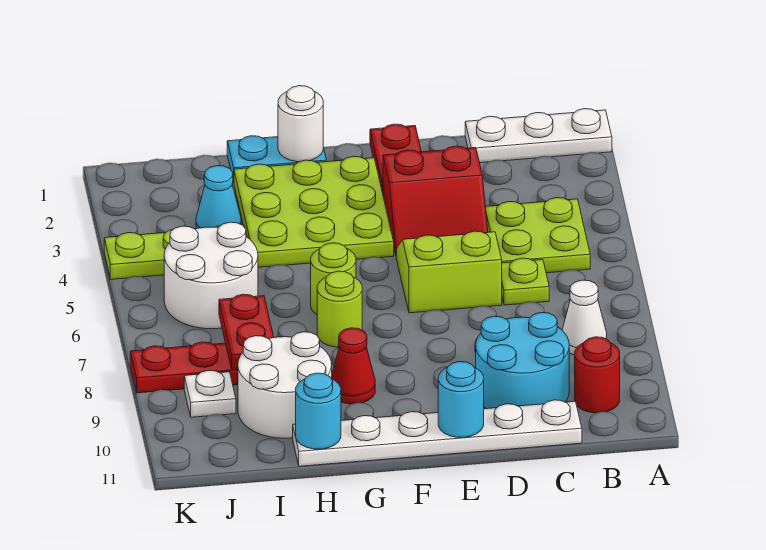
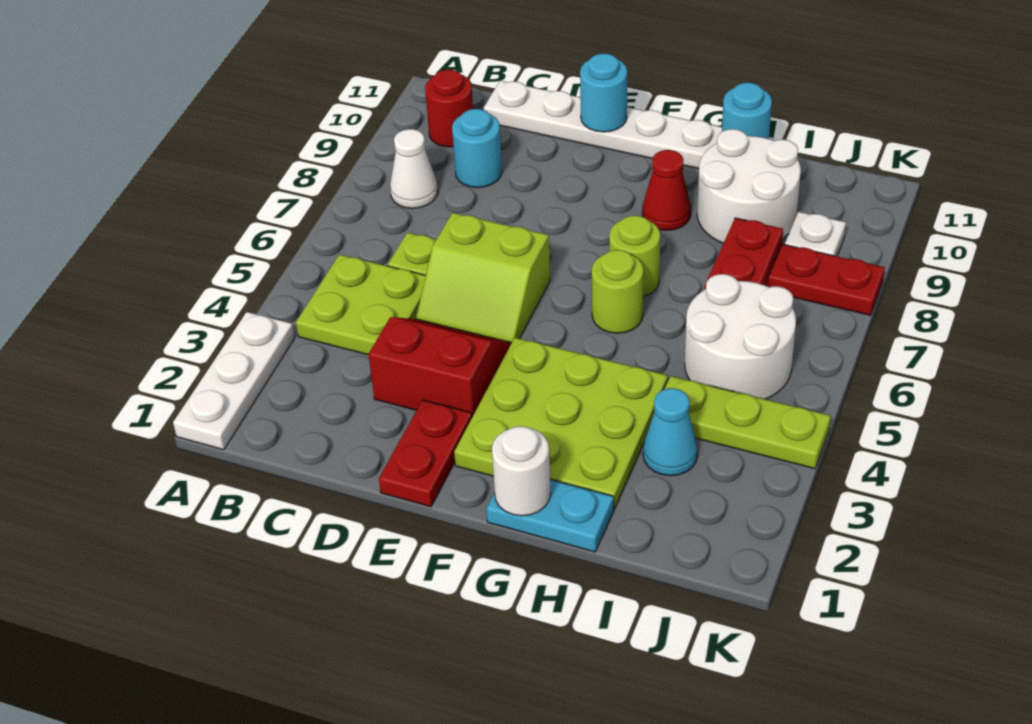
white 1x3 plate [465,109,612,163] -> white 1x3 plate turned to [173,312,295,450]
cyan 2x2 round brick [476,312,569,409] -> cyan 1x1 round brick [452,109,502,188]

